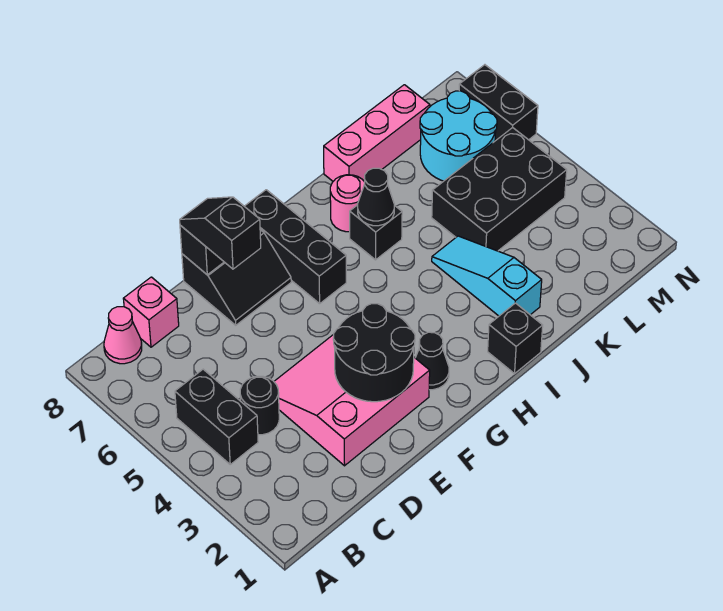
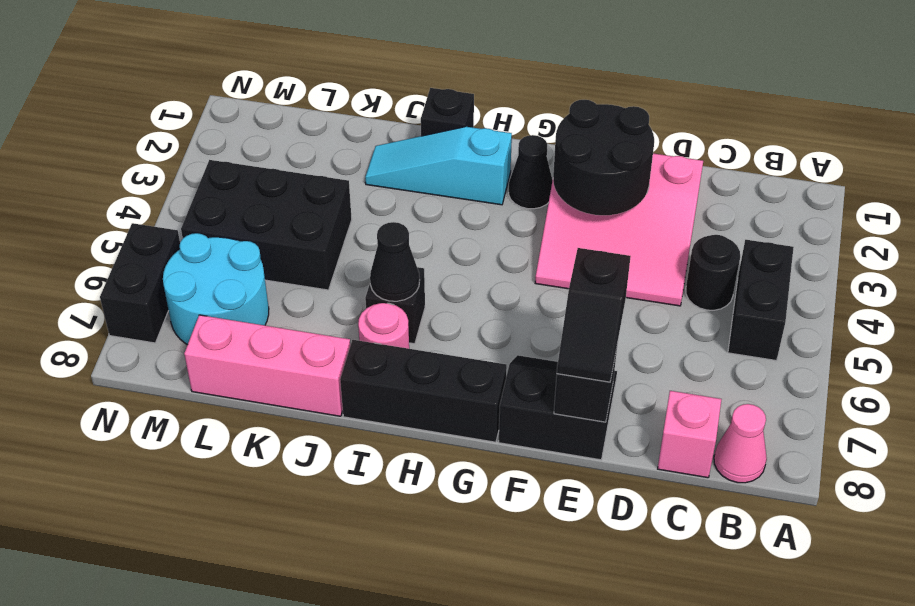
black 1x3 brick [244,190,346,304] -> black 1x3 brick turned to [340,340,507,442]
cyan 1x3 slope [432,236,542,316] -> cyan 1x3 slope turned to [365,127,512,205]

